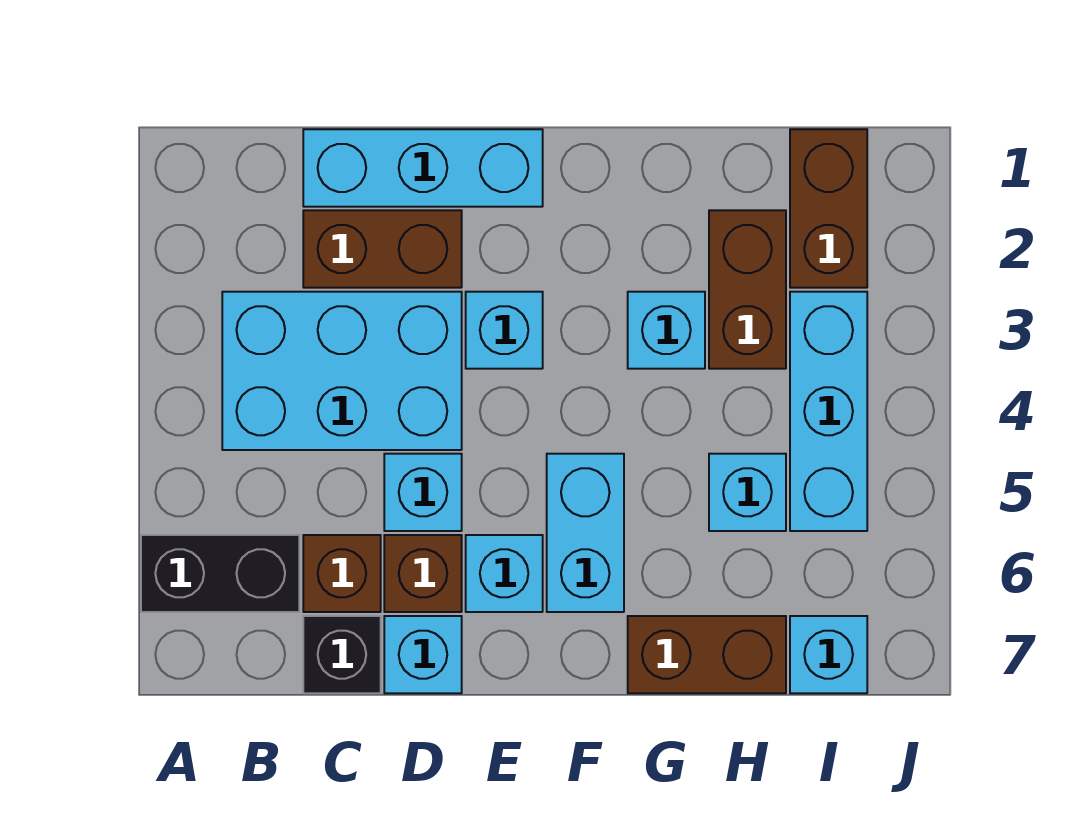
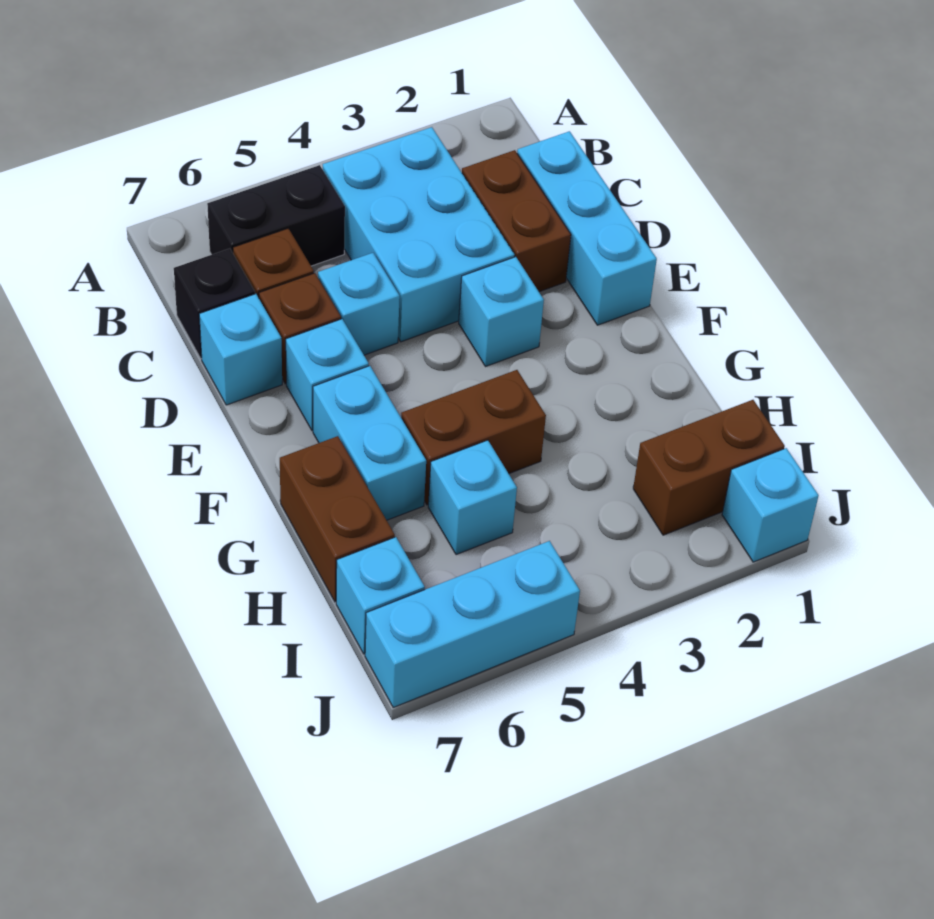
black 1x2 brick [141,535,299,612] -> black 1x2 brick turned to [207,165,345,266]
cyan 1x2 brick [547,454,624,612] -> cyan 1x2 brick turned to [313,366,426,520]
cyan 1x1 brick [628,292,705,369] -> cyan 1x1 brick moved to [722,448,819,562]
brown 1x2 brick [709,210,786,369] -> brown 1x2 brick moved to [401,370,546,505]
cyan 1x3 brick [790,292,867,531] -> cyan 1x3 brick moved to [365,541,580,707]

